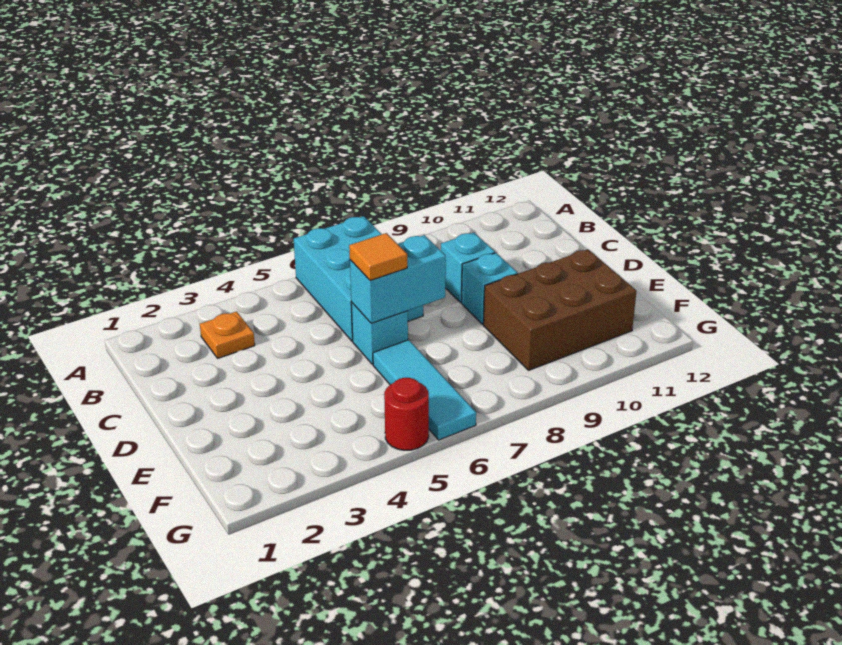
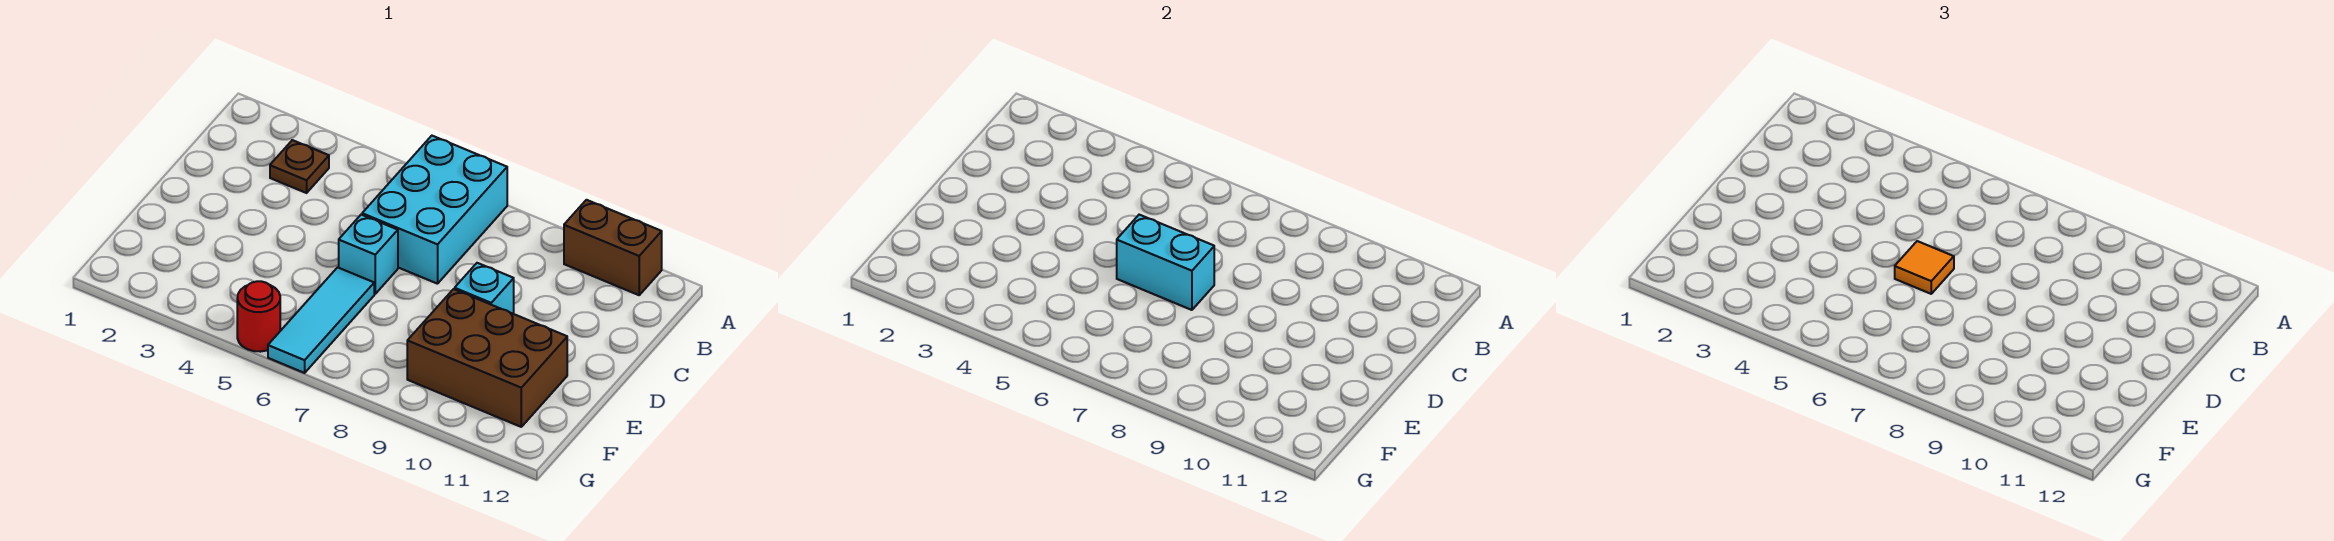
none -> brown 1x2 brick [564,200,662,295]
orange 1x1 plate [200,312,255,358] -> brown 1x1 plate [270,140,329,193]
cyan 1x1 brick [441,233,495,302] -> none

